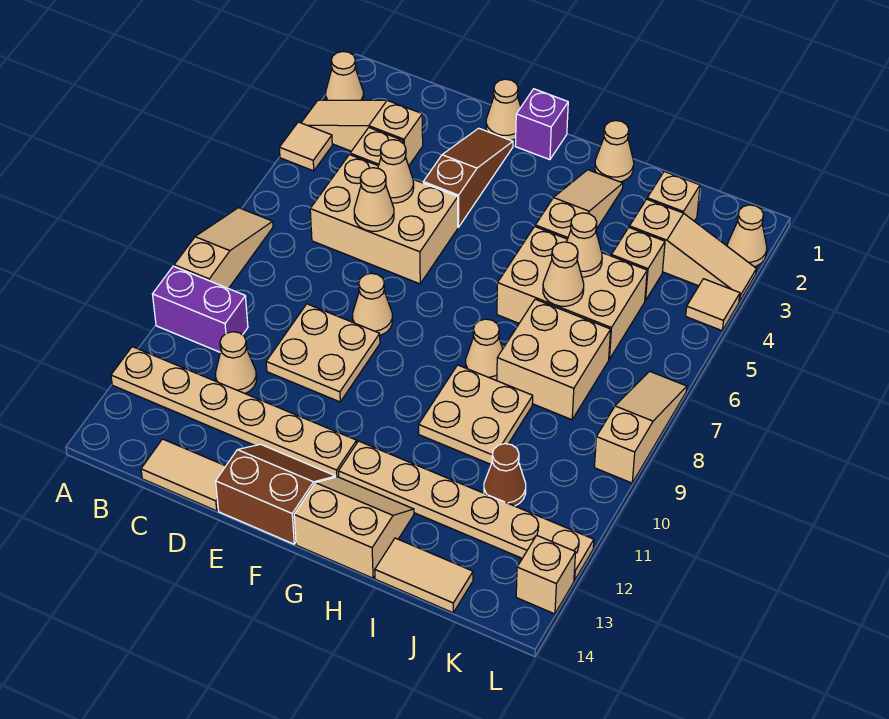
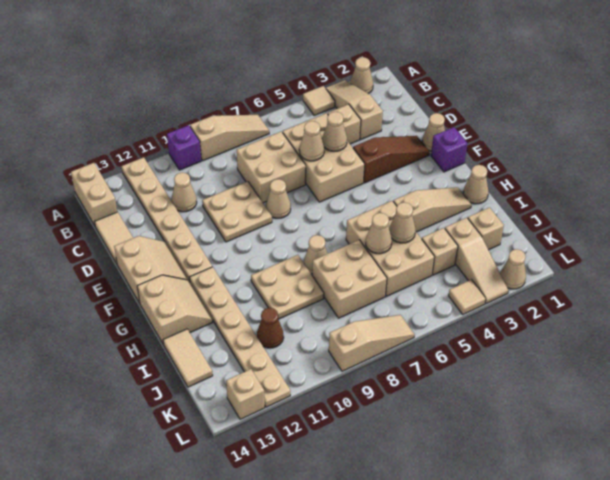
purple 1x2 brick [153,266,248,352] -> purple 1x1 brick [167,125,201,170]
none -> tan 1x2 brick [71,163,117,226]
none -> tan 2x2 brick [237,131,306,203]
brown 2x2 slope [216,444,336,544] -> tan 2x2 slope [114,236,188,303]

